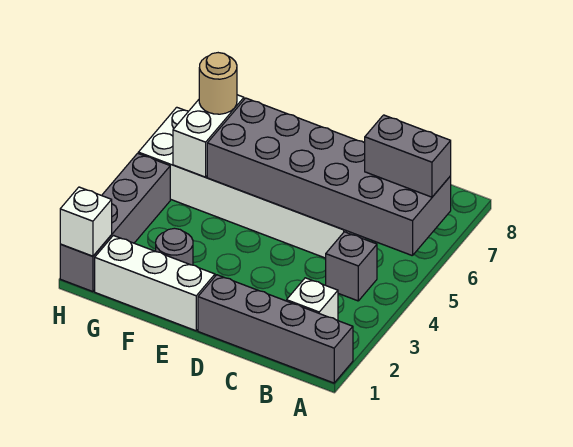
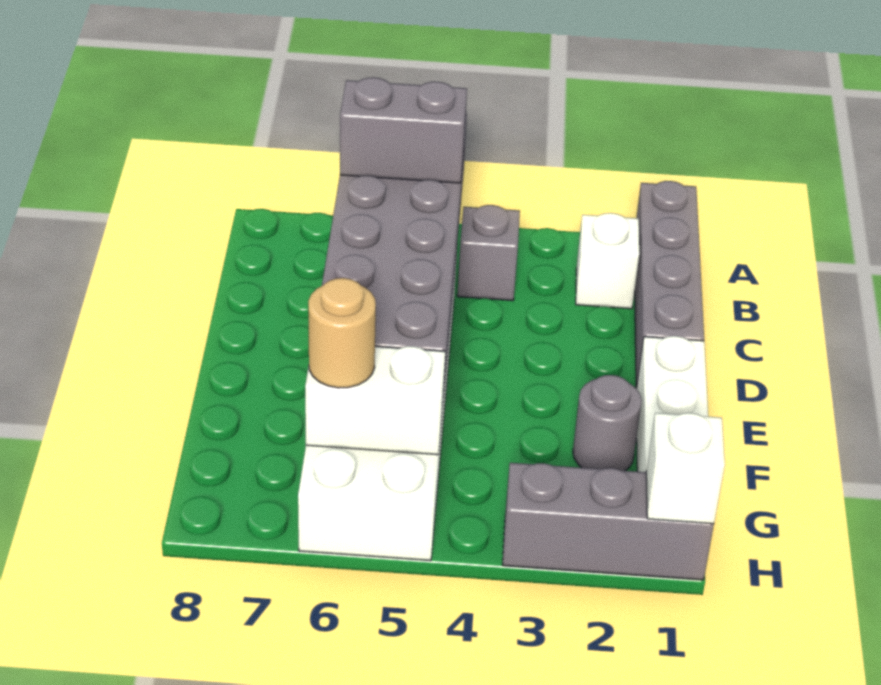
grey 1x2 brick [365,115,451,197] -> grey 1x2 brick turned to [340,77,467,183]
grey 1x4 brick [60,153,170,292] -> grey 1x3 brick [503,463,714,580]

